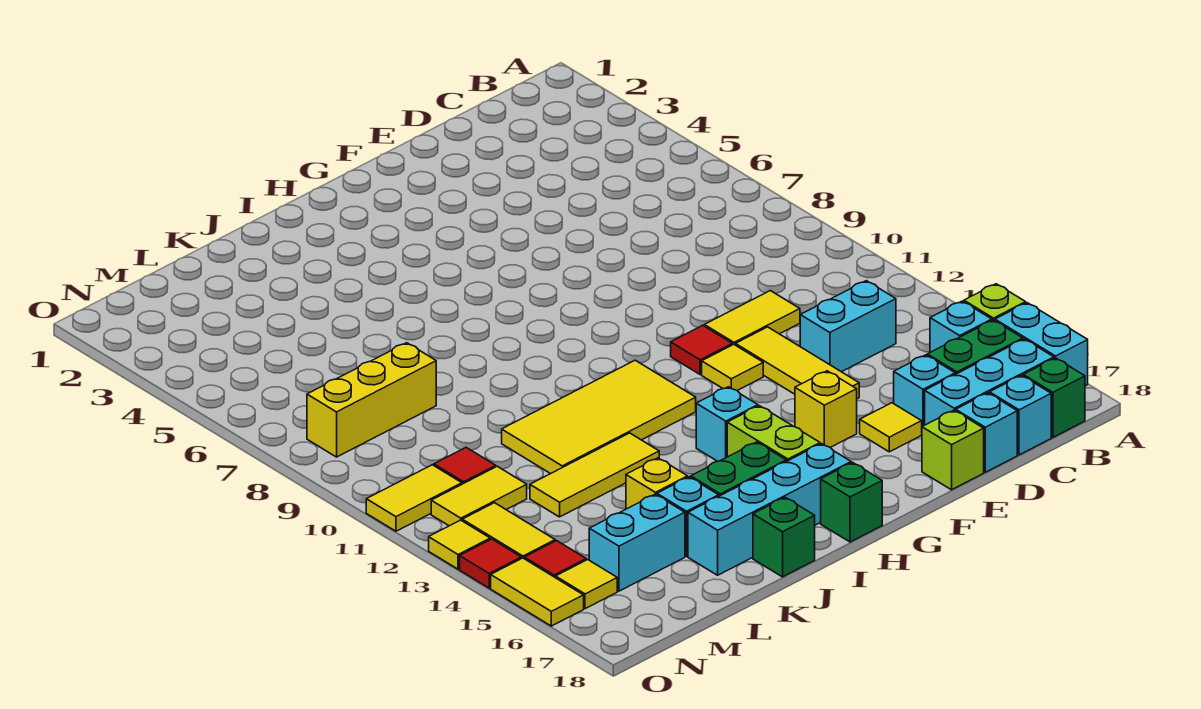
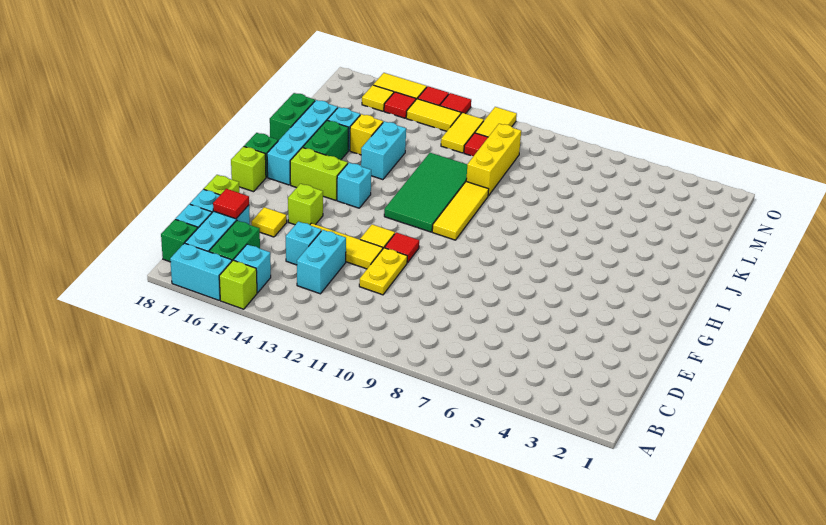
yellow 1x2 tile [704,291,800,345] -> yellow 1x2 plate [359,248,407,295]
cyan 1x1 brick [894,355,955,426] -> cyan 1x1 brick moved to [286,222,321,265]
none -> red 1x1 tile [213,189,249,219]
yellow 1x1 brick [795,371,857,447] -> lime 1x1 brick [288,184,323,225]
none -> lime 1x1 brick [231,146,266,192]
yellow 2x4 tile [502,360,696,474] -> green 2x4 tile [384,153,467,232]
yellow 1x3 tile [530,433,659,517] -> yellow 1x3 tile moved to [432,182,489,240]
green 1x1 brick [753,498,815,577] -> green 1x2 brick [270,93,315,141]
yellow 1x3 brick [307,343,436,457] -> yellow 1x3 brick moved to [466,124,521,196]
cyan 1x2 brick [589,494,685,591] -> cyan 1x2 brick moved to [361,121,406,180]
yellow 1x1 tile [429,520,490,569] -> red 1x1 tile [440,93,471,114]

